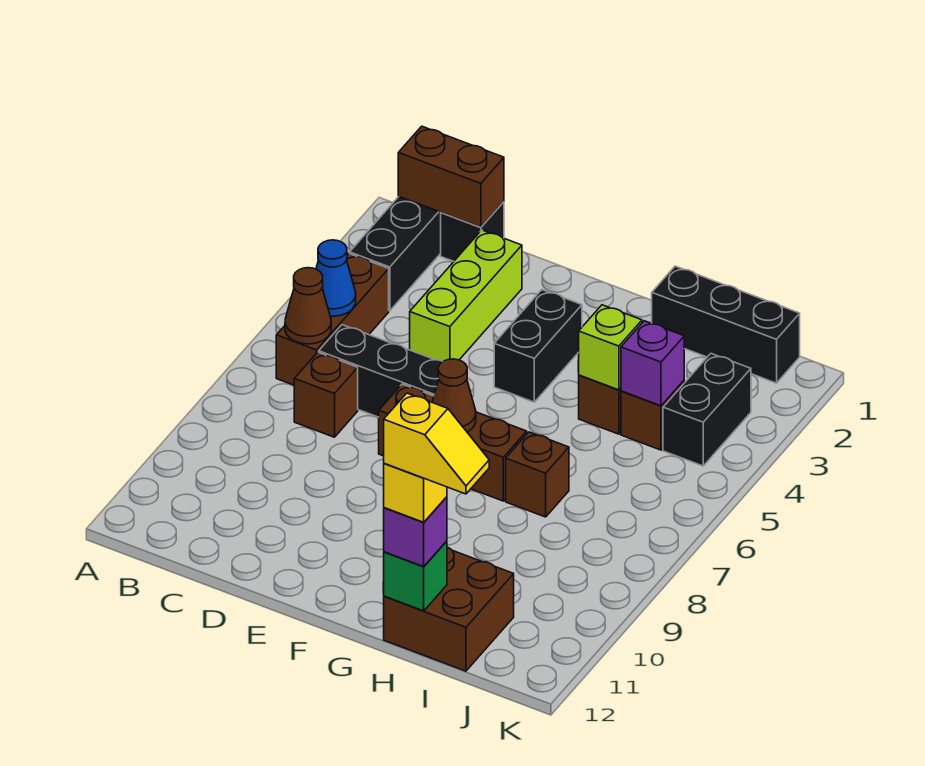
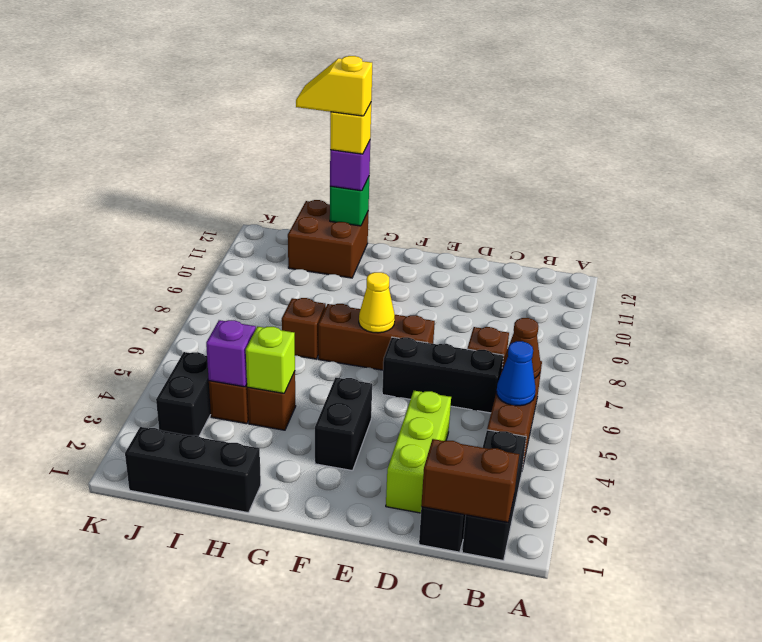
brown 1x1 cone [432,359,476,432] -> yellow 1x1 cone [359,272,395,333]

